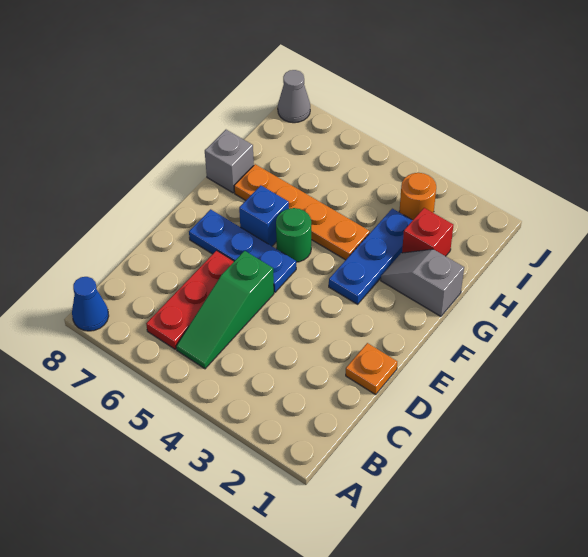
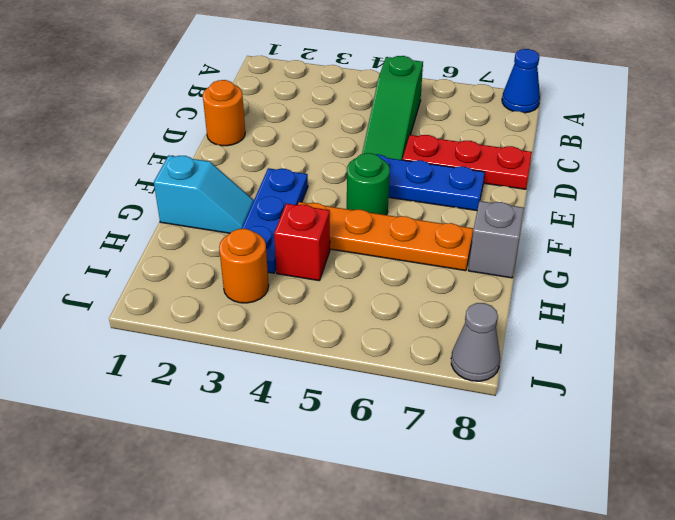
green 1x3 slope [176,251,274,369] -> green 1x3 slope turned to [362,56,423,160]
red 1x3 plate [146,251,234,349] -> red 1x3 plate turned to [403,135,532,189]
orange 1x1 plate [346,343,397,395] -> orange 1x1 round brick [203,80,245,146]
blue 1x1 brick [239,185,289,246] -> none
grey 1x2 slope [381,249,464,316] -> cyan 1x2 slope [154,155,254,233]
red 1x1 brick [402,208,453,256] -> red 1x1 brick moved to [274,204,330,281]

